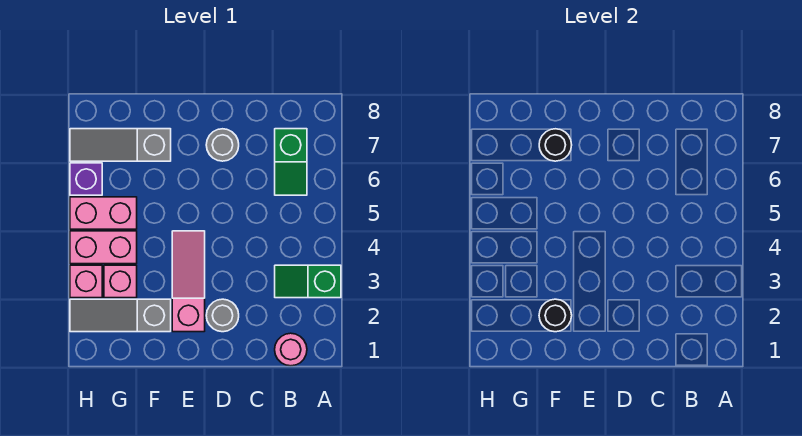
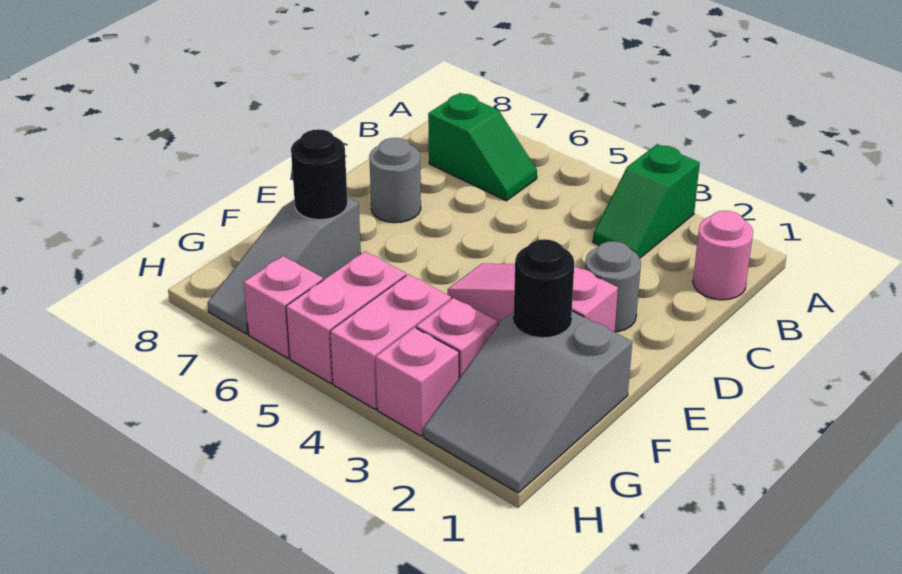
grey 1x3 slope [70,299,171,332] -> grey 2x3 slope [423,311,632,493]
purple 1x1 brick [70,163,102,195] -> pink 1x1 brick [244,256,323,358]

